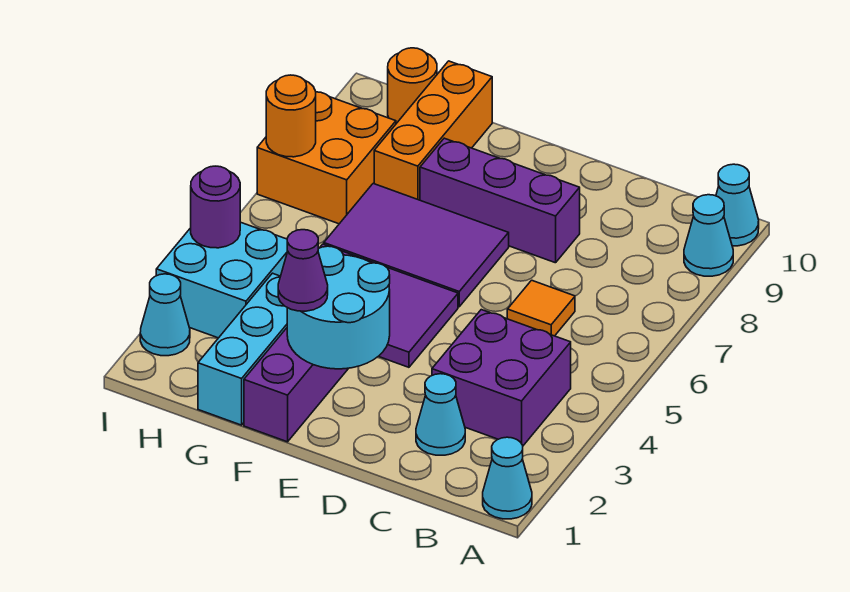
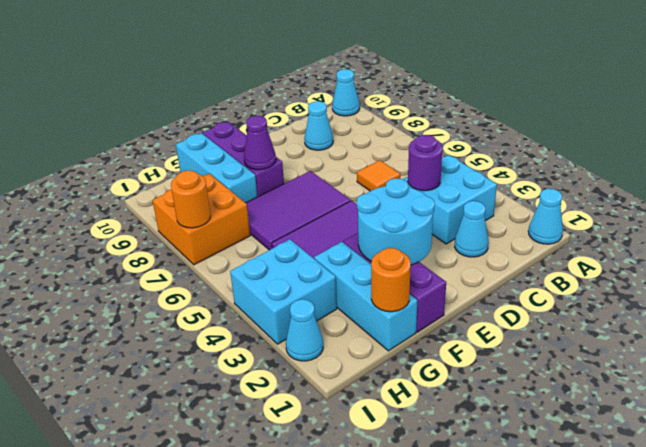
cyan 1x1 cone [684,195,733,276] -> cyan 1x1 cone moved to [304,101,333,150]
purple 2x2 brick [432,310,571,446] -> cyan 2x2 brick [403,155,497,244]
purple 1x3 brick [420,138,580,263] -> purple 1x3 brick turned to [203,122,284,197]
purple 1x1 cone [278,230,328,311] -> purple 1x1 cone moved to [244,116,276,170]
orange 1x3 brick [374,61,492,200] -> cyan 1x3 brick [176,133,257,203]
orange 1x1 round brick [388,48,437,124] -> orange 1x1 round brick moved to [371,248,411,312]
purple 1x1 round brick [191,166,240,248] -> purple 1x1 round brick moved to [408,135,442,191]

